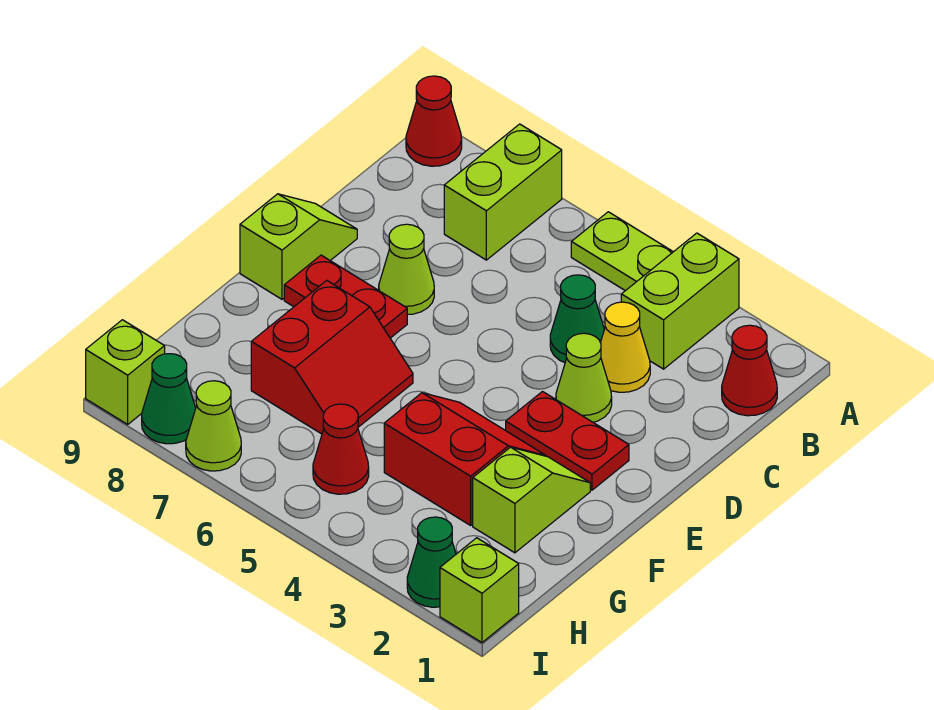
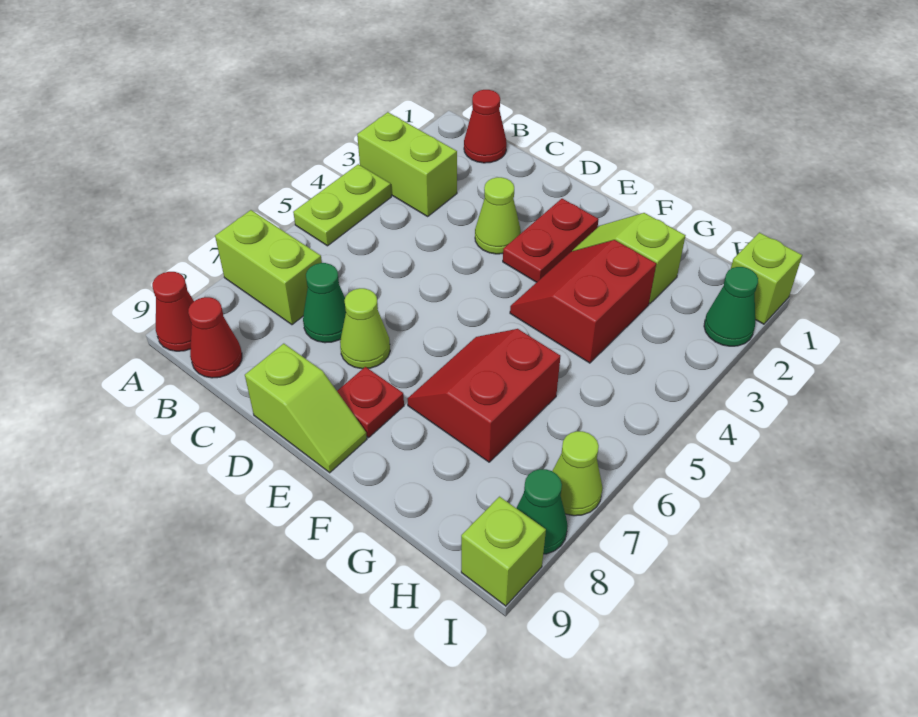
yellow 1x1 cone [601,302,650,392] -> none
green 1x1 cone [550,275,604,363] -> green 1x1 cone moved to [303,263,346,343]
lime 1x2 slope [240,194,357,299] -> lime 1x2 slope turned to [245,344,367,473]
red 1x2 plate [284,255,407,338] -> red 1x1 plate [337,367,404,437]
red 2x2 slope [251,280,413,434] -> red 2x2 slope turned to [407,329,560,462]
red 1x1 cone [313,404,369,494] -> red 1x1 cone moved to [188,297,242,378]

